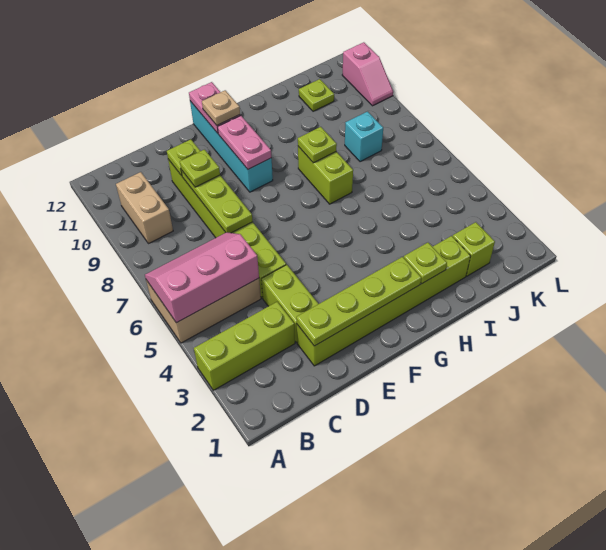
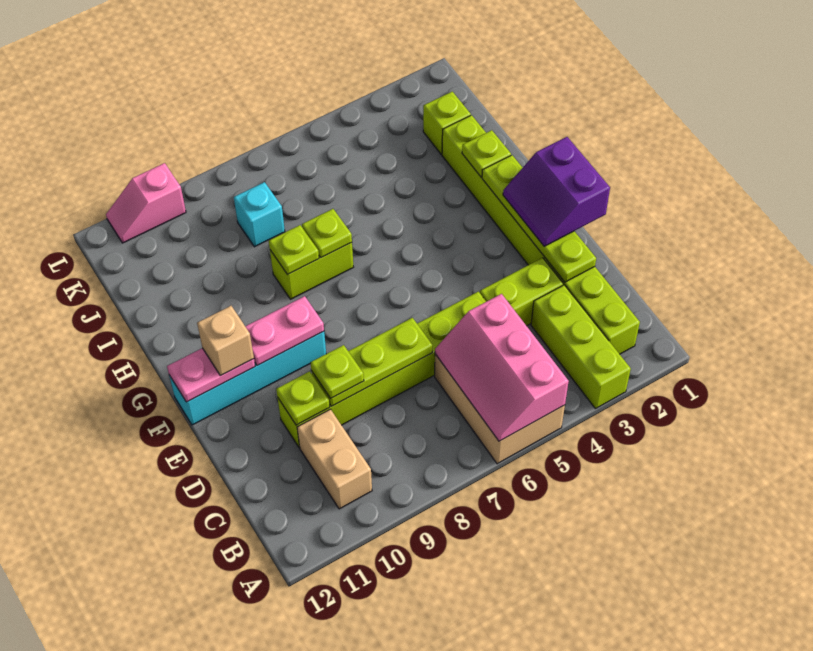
tan 1x2 brick [116,172,173,244] -> tan 1x2 brick turned to [297,409,372,509]
lime 1x6 brick [297,236,471,366] -> lime 1x8 brick [442,115,640,354]
none -> purple 2x2 slope [503,137,610,246]
tan 1x1 plate [202,90,240,125] -> tan 1x1 brick [197,306,254,376]
lime 1x1 plate [299,79,334,111] -> lime 1x1 plate moved to [302,209,352,258]
pink 1x2 slope [342,42,393,106] -> pink 1x2 slope turned to [106,163,186,243]

